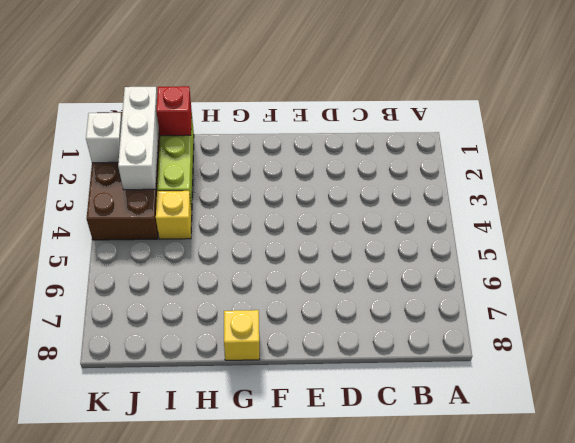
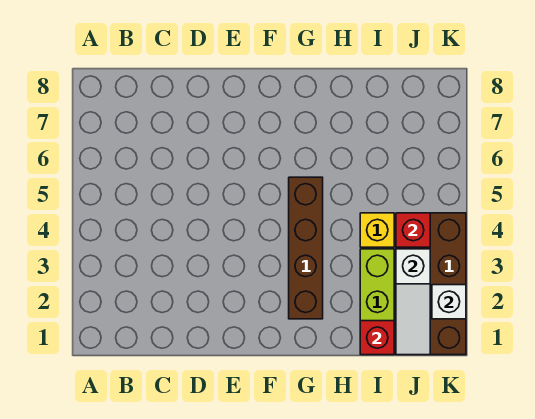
none -> brown 1x4 brick [289,177,323,319]
yellow 1x1 brick [224,310,259,360] -> none
white 1x3 brick [118,87,159,190] -> white 1x3 slope [396,249,430,355]
none -> red 1x1 brick [396,213,430,247]

